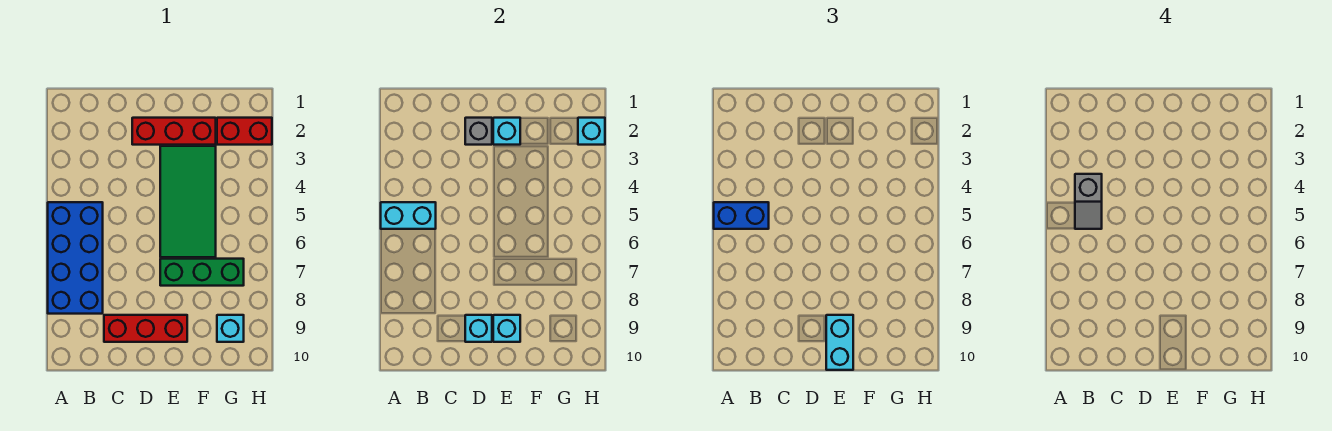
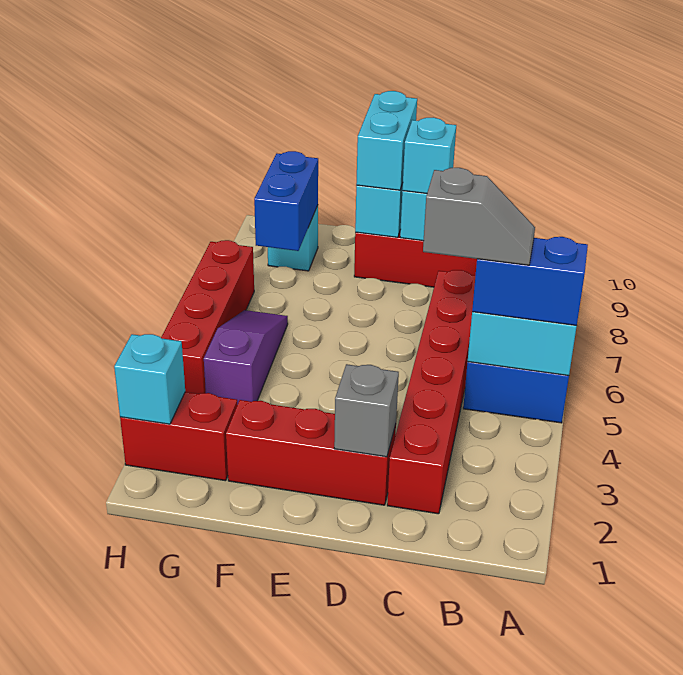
grey 1x2 slope [1075,174,1102,229] -> grey 1x2 slope turned to [423,168,535,265]
none -> red 1x6 brick [387,270,475,514]
cyan 1x1 brick [493,118,520,145] -> cyan 1x1 brick moved to [402,117,456,193]
green 2x4 tile [160,146,216,257] -> none
green 1x3 brick [160,259,244,286] -> none
none -> purple 1x3 slope [204,310,288,405]
none -> blue 1x2 brick [254,151,318,251]
none -> red 1x4 brick [161,240,254,394]

